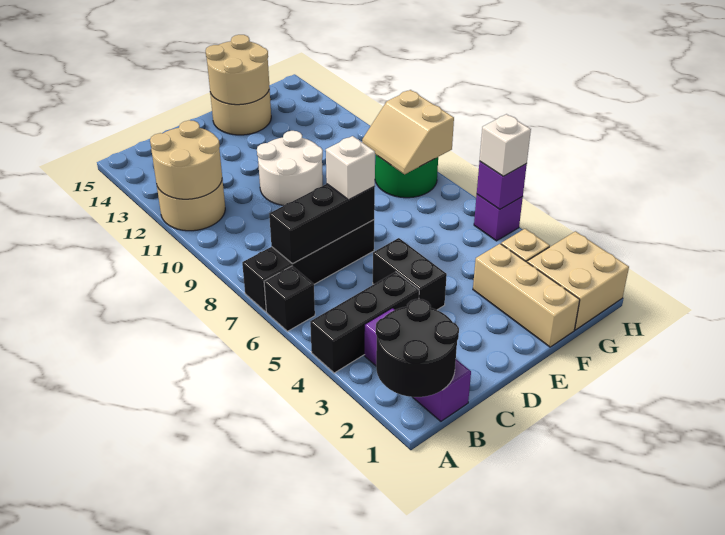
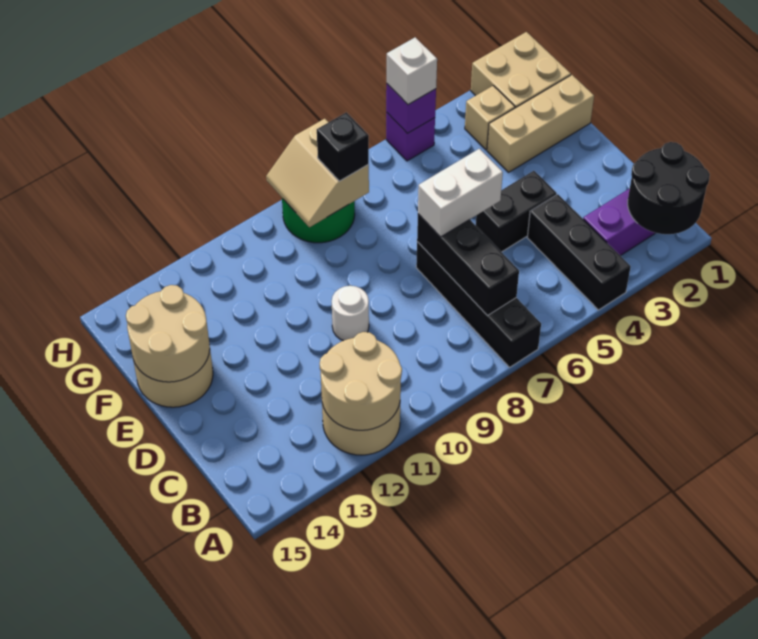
black 1x1 brick [264,266,315,331] -> black 1x1 brick moved to [317,112,369,181]
white 1x1 brick [326,136,375,200] -> white 1x2 brick [418,149,503,237]
white 2x2 round brick [257,131,323,206] -> white 1x1 round brick [332,286,369,341]
tan 2x2 slope [362,90,454,174] -> tan 2x2 slope turned to [266,119,369,227]

